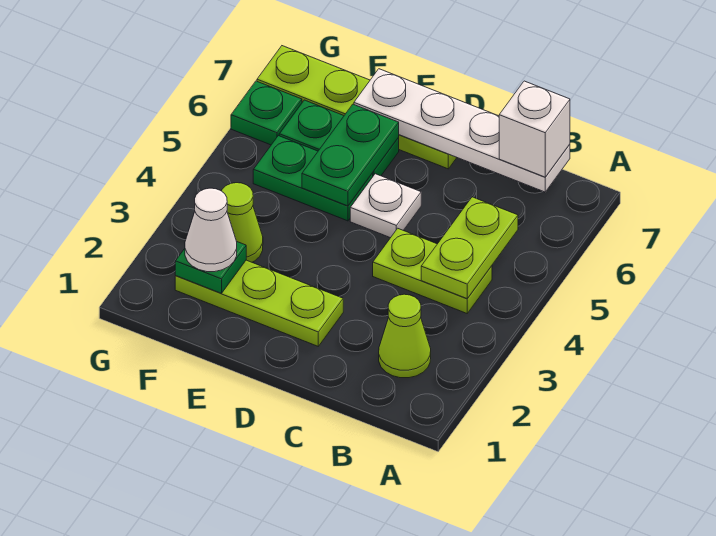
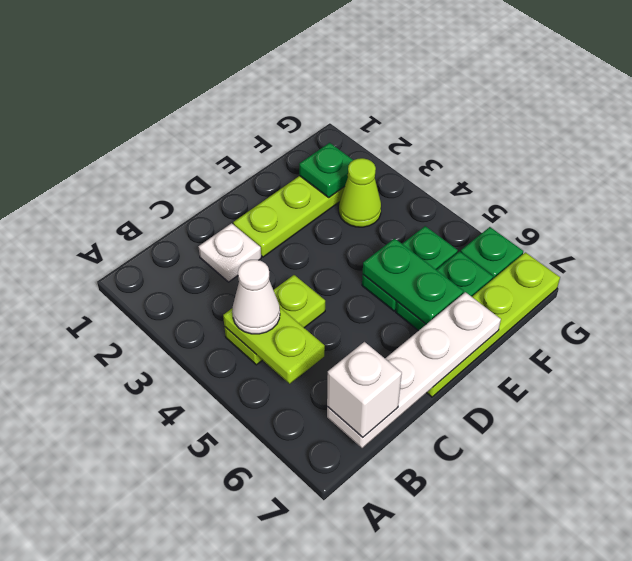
lime 1x1 cone [379,294,431,378] -> none
white 1x1 plate [350,174,421,238] -> white 1x1 plate moved to [198,223,261,282]
white 1x1 cone [185,188,237,272] -> white 1x1 cone moved to [232,260,280,334]

